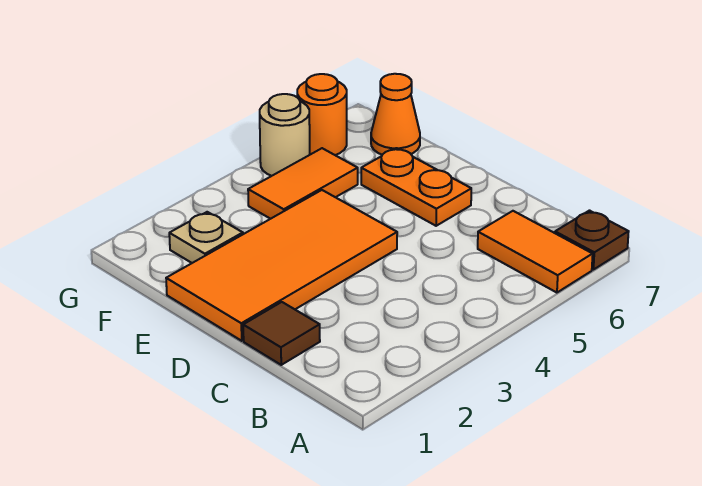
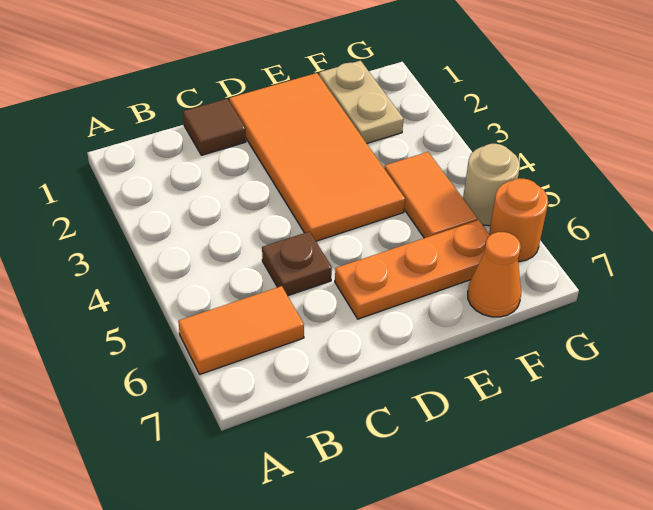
brown 1x1 plate [555,211,629,270] -> brown 1x1 plate moved to [262,232,332,296]
orange 1x2 plate [361,148,471,226] -> orange 1x3 plate [335,220,490,319]
tan 1x1 plate [169,212,243,263] -> tan 1x2 plate [319,61,404,143]

